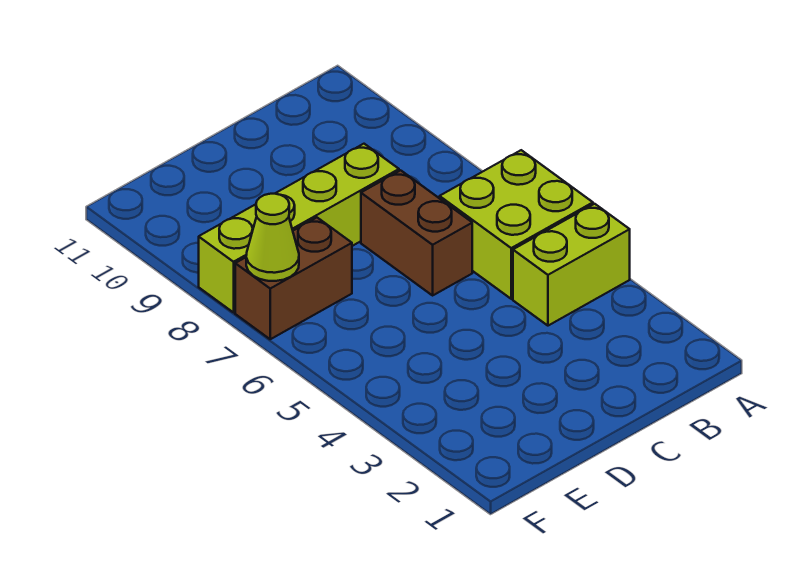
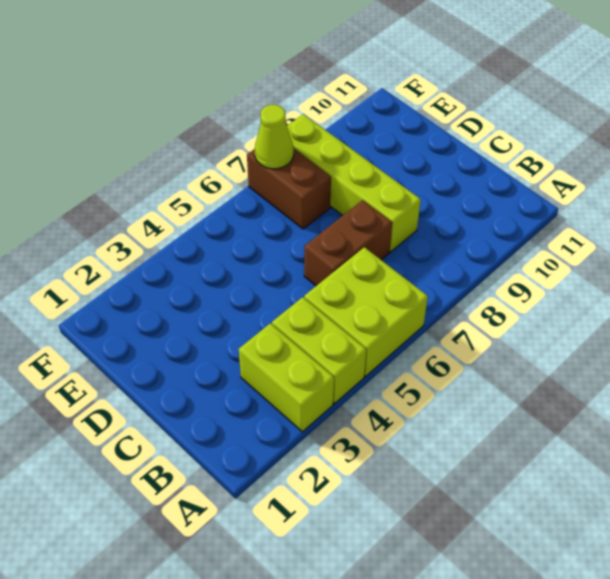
none -> lime 1x2 brick [239,323,334,432]

